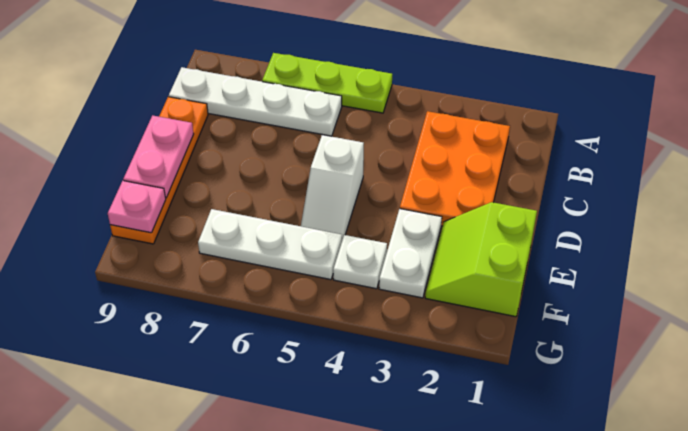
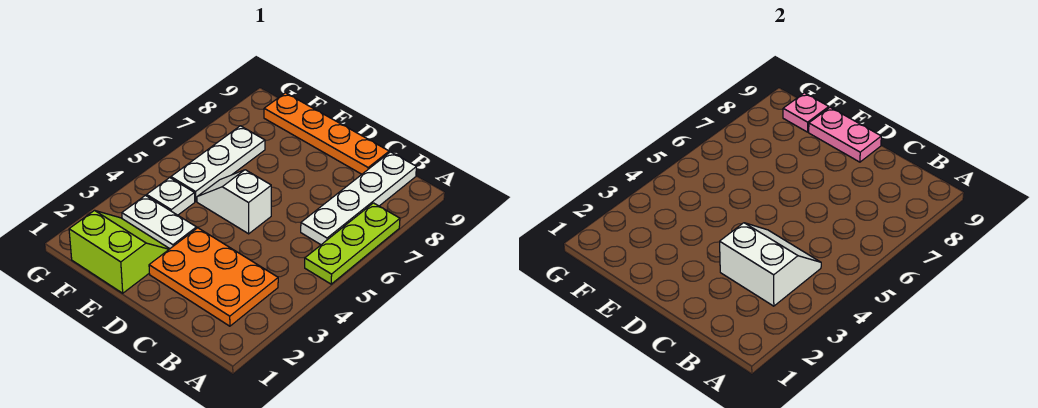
none -> white 2x2 slope [720,223,821,306]

